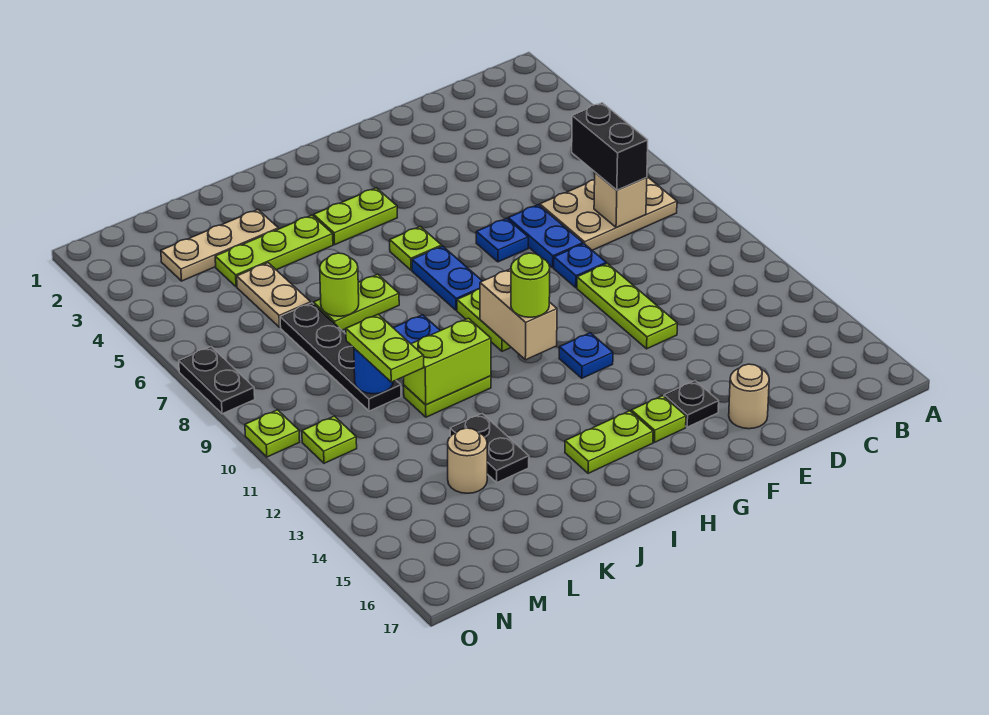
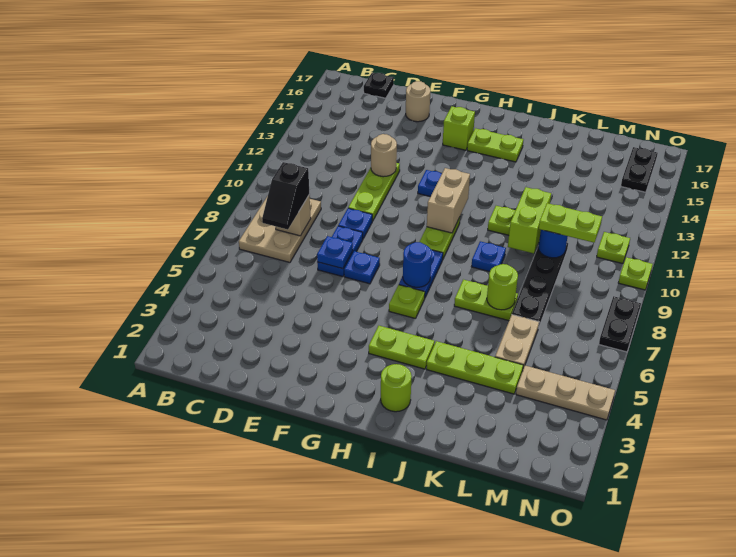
tan 2x3 plate [540,177,677,250] -> tan 2x3 plate turned to [239,196,321,262]
black 1x2 brick [572,103,648,190] -> black 1x2 slope [262,162,309,230]
none -> blue 1x1 plate [317,236,353,269]
black 1x1 plate [664,381,719,427] -> black 1x1 plate moved to [364,73,394,98]
lime 1x1 plate [631,396,686,442] -> lime 1x1 brick [443,106,475,150]
none -> blue 1x1 round brick [403,242,432,287]
lime 1x1 round brick [511,253,550,317] -> lime 1x1 round brick moved to [381,364,412,412]
lime 1x2 brick [404,318,491,405] -> lime 1x2 brick turned to [508,187,551,254]
tan 1x3 plate [161,210,278,281] -> tan 1x3 plate moved to [516,366,615,420]
black 1x2 plate [450,414,529,482] -> black 1x2 plate moved to [621,147,658,192]
lime 1x2 plate [346,315,424,382] -> lime 1x2 plate turned to [539,203,602,243]
tan 1x1 round brick [448,428,487,493] -> tan 1x1 round brick moved to [371,134,397,177]

